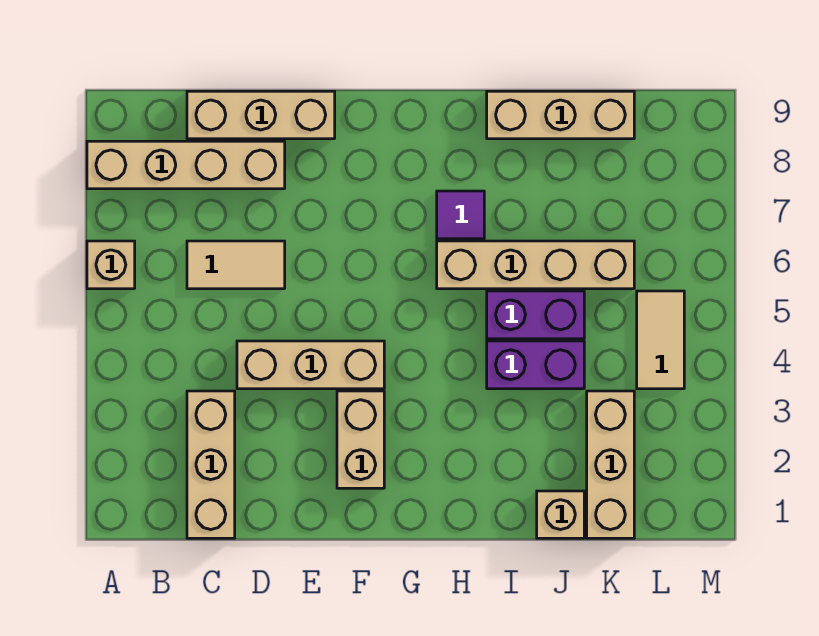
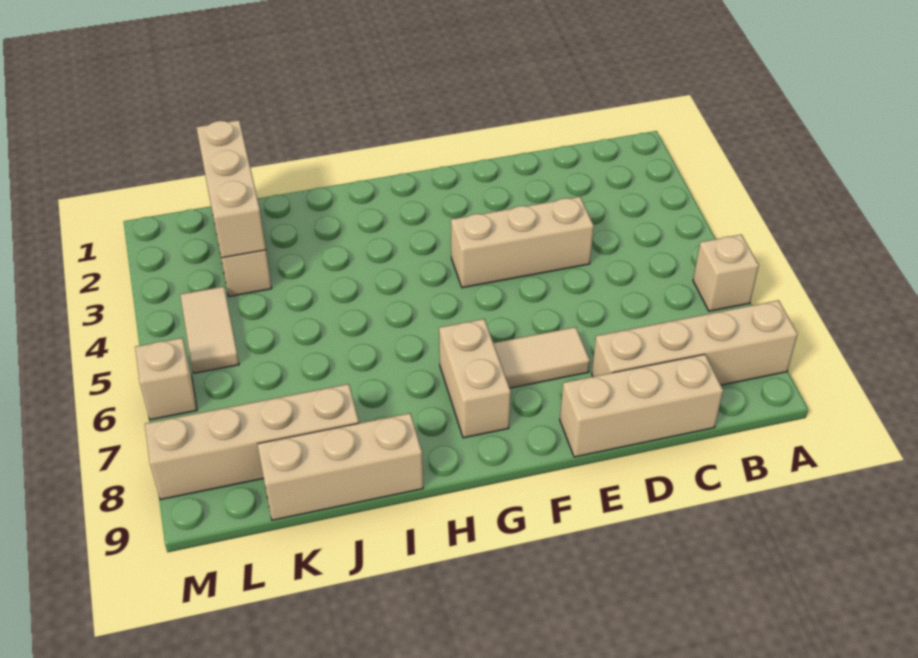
tan 1x3 brick [187,391,235,538] -> tan 1x3 brick moved to [196,120,266,258]
tan 1x2 tile [187,241,285,289] -> tan 1x2 tile moved to [494,327,590,388]
tan 1x2 brick [337,391,384,488] -> tan 1x2 brick moved to [439,319,511,438]
tan 1x4 brick [437,241,634,289] -> tan 1x4 brick moved to [145,384,359,500]
purple 1x1 tile [437,191,484,239] -> none
purple 1x2 brick [487,341,584,389] -> none
purple 1x2 brick [487,291,584,339] -> none
tan 1x1 brick [537,491,584,538] -> tan 1x1 brick moved to [135,338,197,420]

